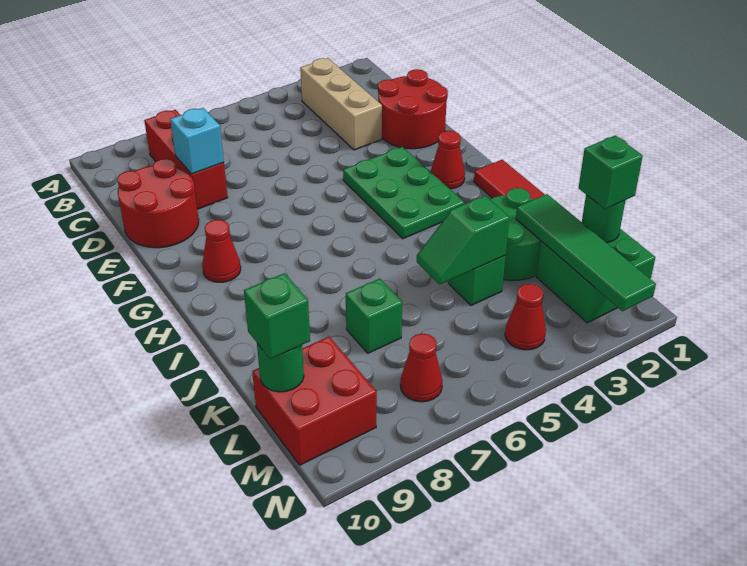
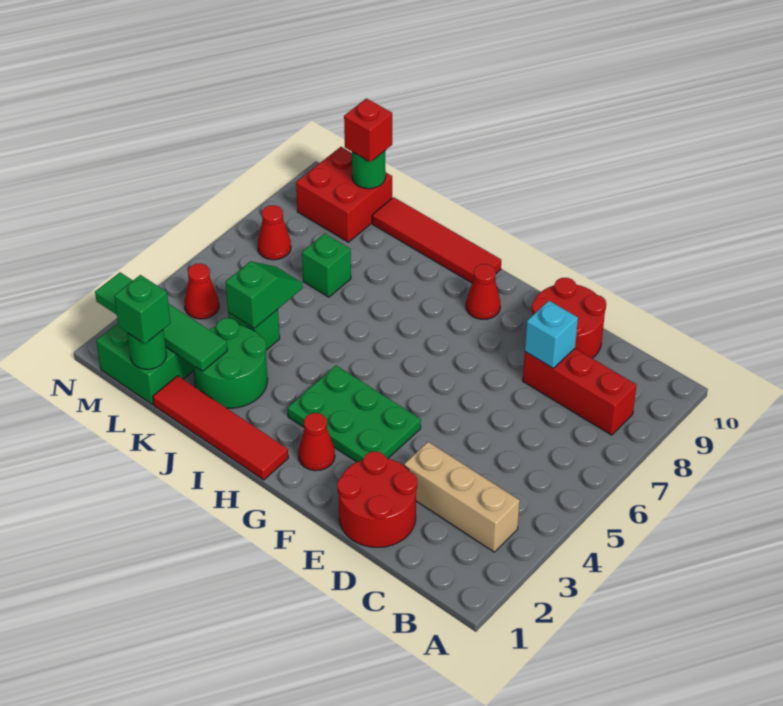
none -> red 1x4 tile [372,197,501,283]
green 1x1 brick [244,273,310,359] -> red 1x1 brick [344,98,392,162]

